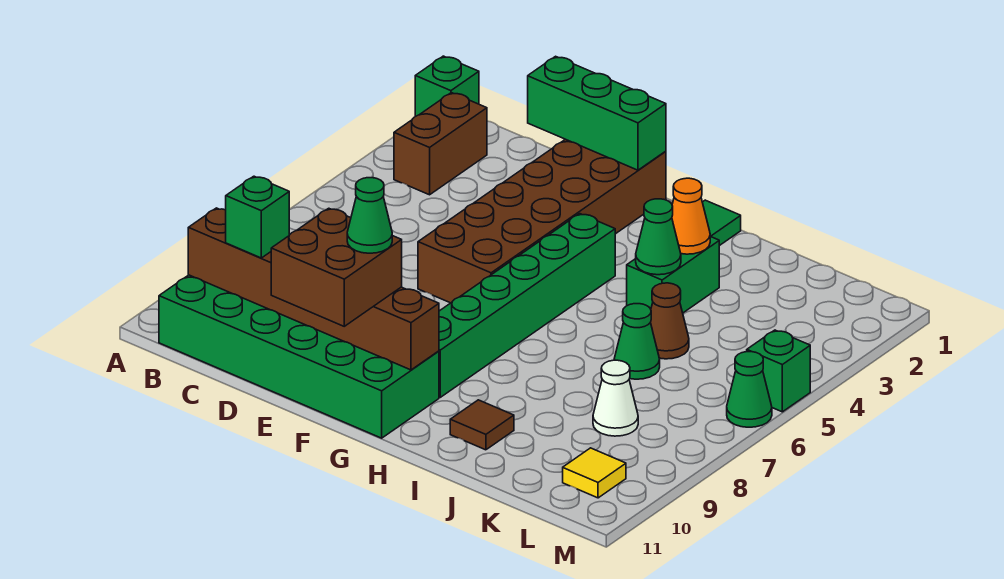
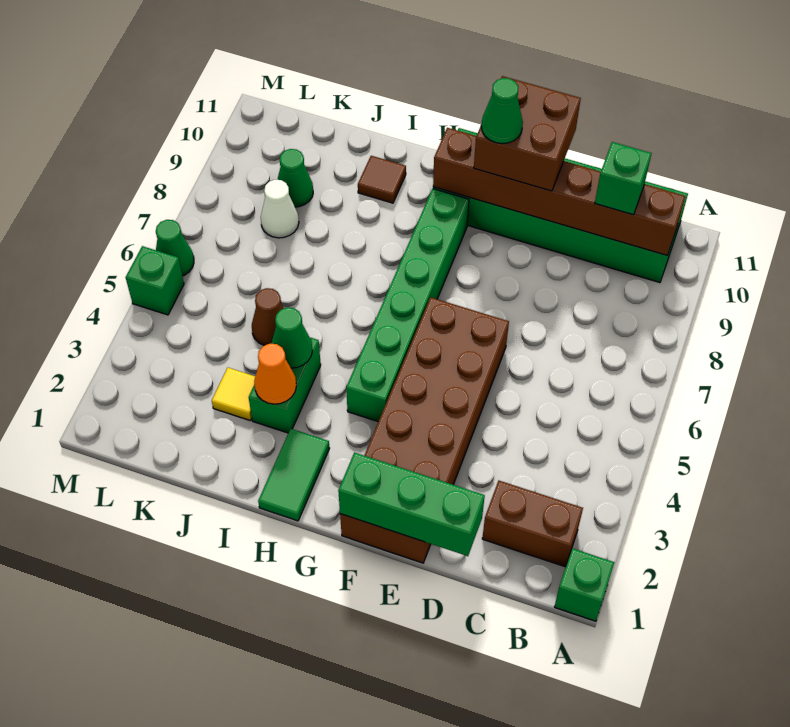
brown 1x2 brick [394,93,487,195] -> brown 1x2 brick turned to [482,481,583,567]
green 1x1 cone [614,304,660,379] -> green 1x1 cone moved to [277,149,313,207]
yellow 1x1 tile [563,448,626,498] -> yellow 1x1 tile moved to [212,368,255,421]

